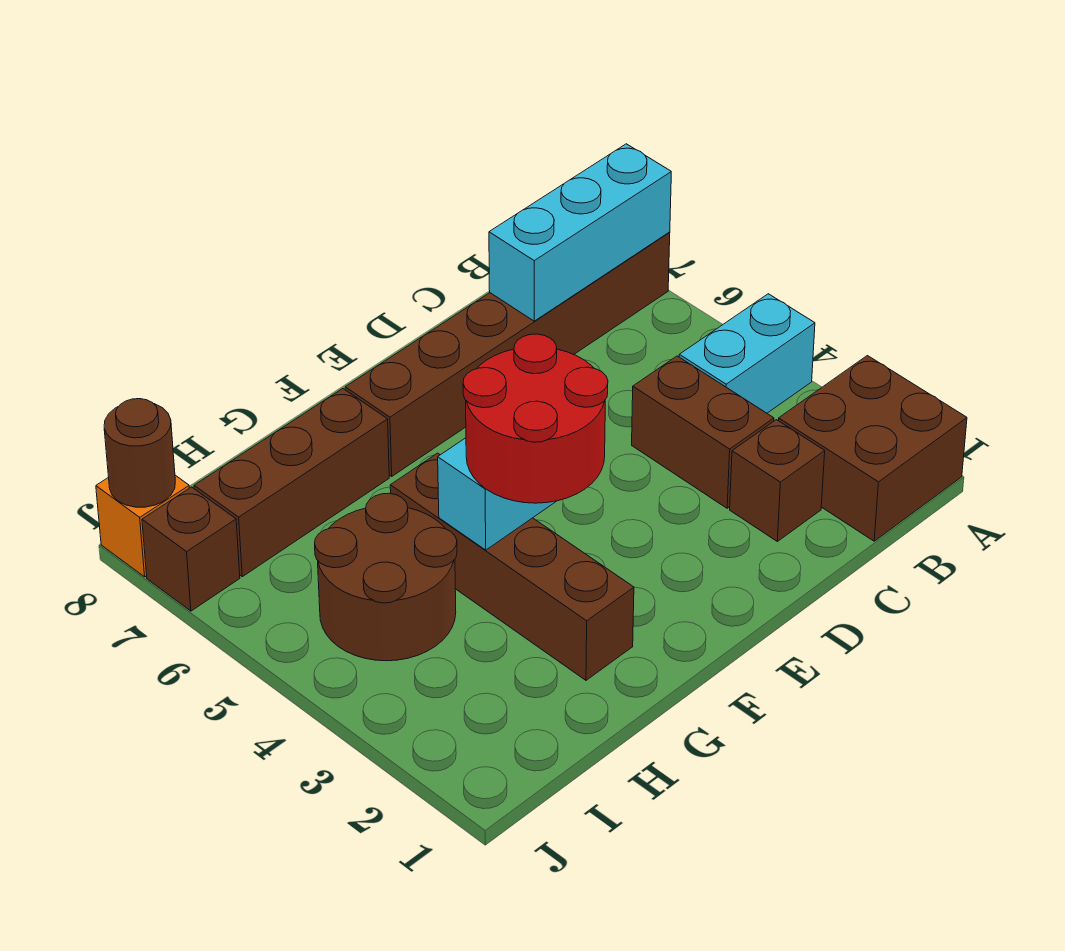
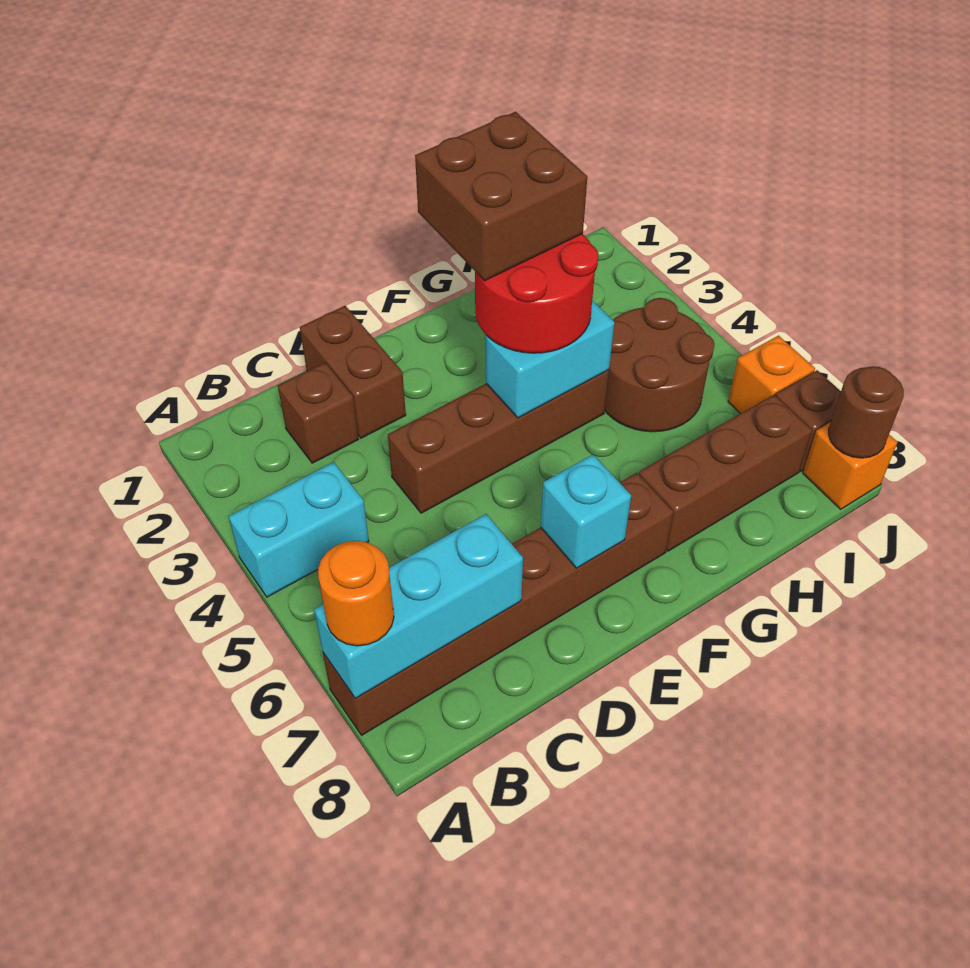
brown 2x2 brick [778,356,967,541] -> brown 2x2 brick moved to [415,112,587,281]
none -> orange 1x1 round brick [318,541,394,646]
brown 1x2 brick [632,356,774,508] -> brown 1x2 brick moved to [300,306,406,438]
none -> cyan 1x1 brick [541,455,631,568]
brown 1x4 brick [390,453,634,680] -> brown 1x4 brick turned to [388,370,609,513]
none -> orange 1x1 brick [728,336,815,414]

